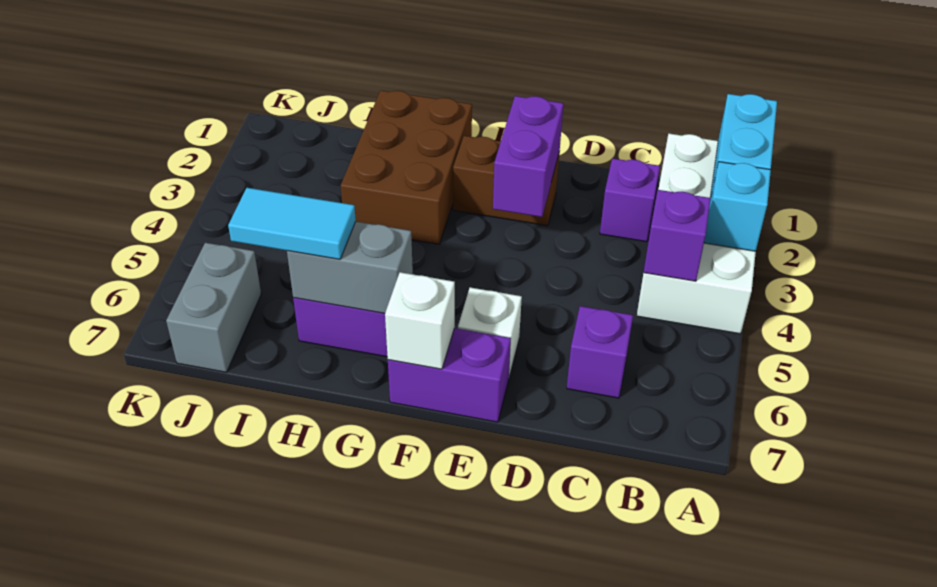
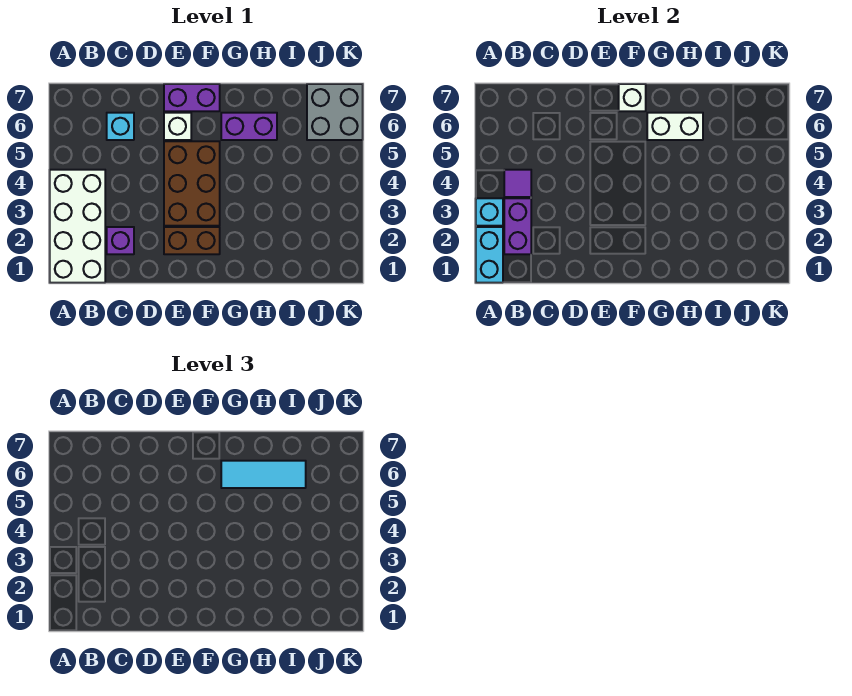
purple 1x1 brick [644,190,711,281] -> purple 1x1 tile [504,170,531,197]
purple 1x1 brick [567,306,633,398] -> cyan 1x1 brick [107,113,134,140]
purple 1x2 brick [493,96,563,217] -> purple 1x2 brick moved to [504,198,531,254]
brown 2x3 brick [341,91,472,244] -> brown 2x3 brick moved to [164,141,220,226]
grey 1x2 brick [287,222,413,313] -> white 1x2 brick [647,113,703,140]
cyan 1x2 tile [228,188,356,259] -> cyan 1x3 tile [221,461,306,488]
grey 1x2 brick [166,243,261,372] -> grey 2x2 brick [307,84,363,140]

